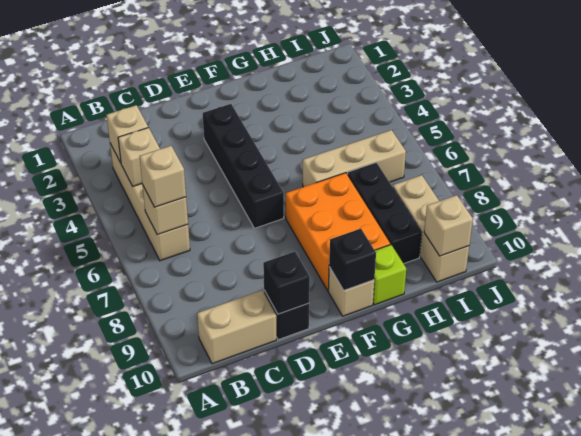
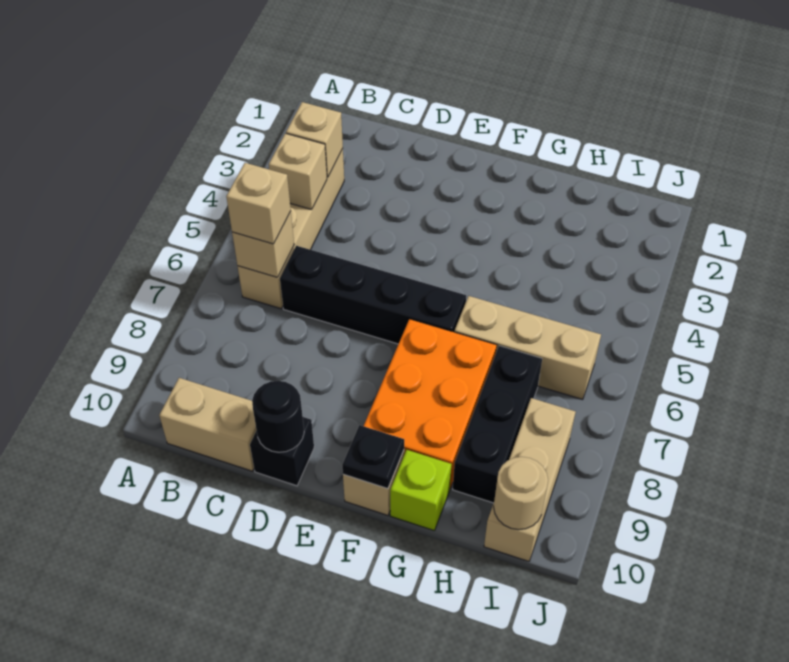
black 1x1 brick [263,252,310,314] -> black 1x1 round brick [252,381,304,452]
black 1x4 brick [203,104,284,228] -> black 1x4 brick turned to [280,246,466,344]
black 1x1 brick [329,229,376,290] -> black 1x1 plate [342,425,404,489]
tan 1x1 brick [424,195,473,256] -> tan 1x1 round brick [494,457,548,530]

